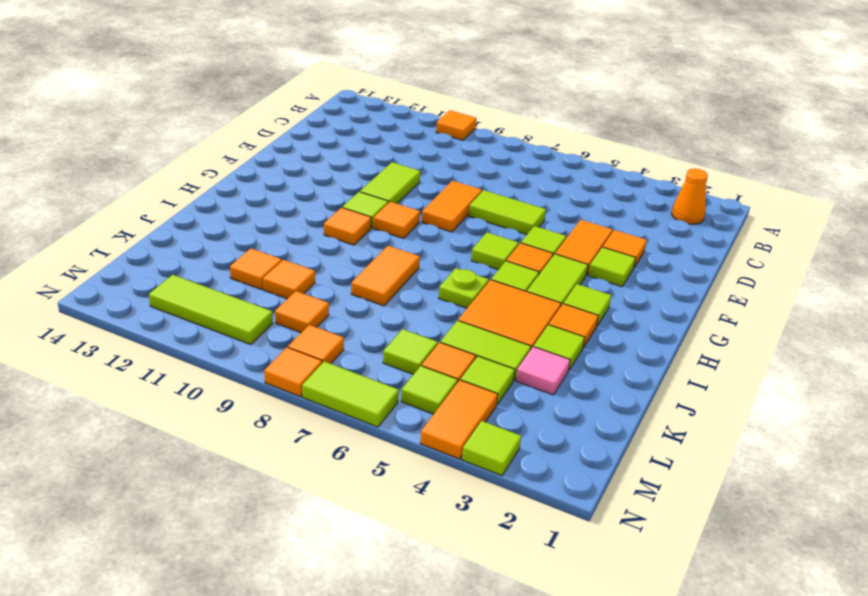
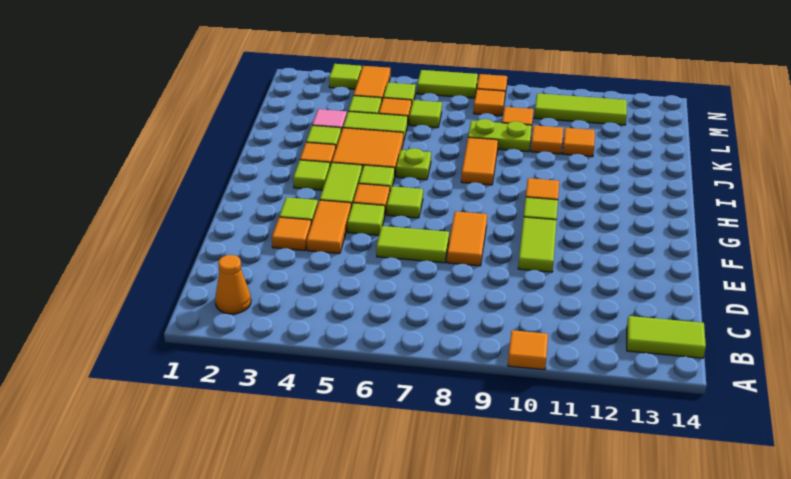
none -> lime 1x2 tile [627,316,706,358]
orange 1x1 tile [373,202,420,238] -> none
none -> lime 1x2 plate [468,119,532,152]

